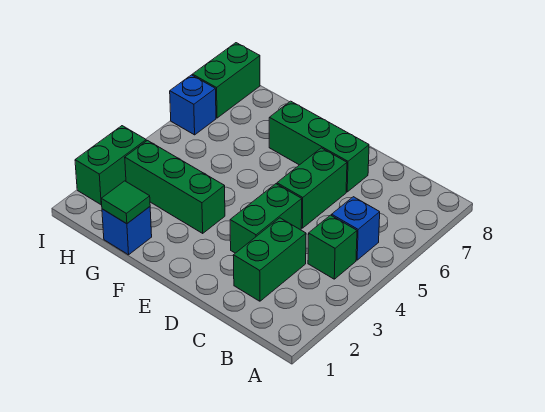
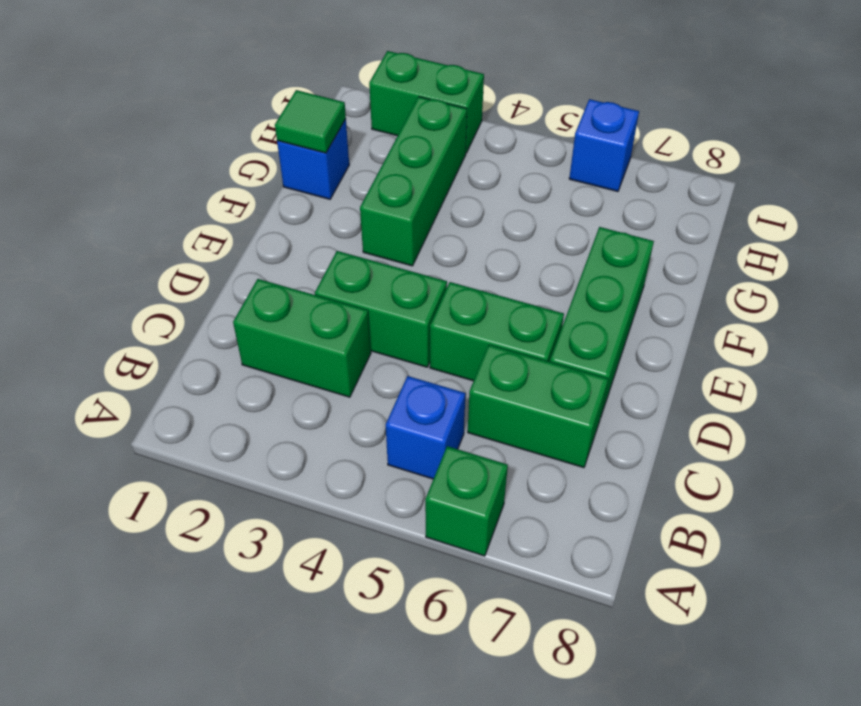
green 1x1 brick [308,215,357,279] -> green 1x1 brick moved to [425,446,508,556]
green 1x2 brick [192,43,260,118] -> green 1x2 brick moved to [468,345,608,468]

